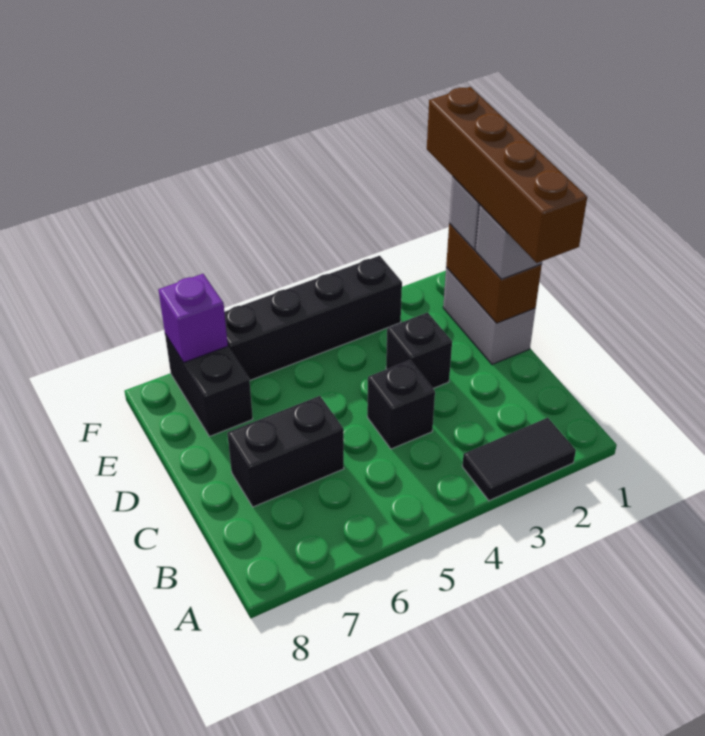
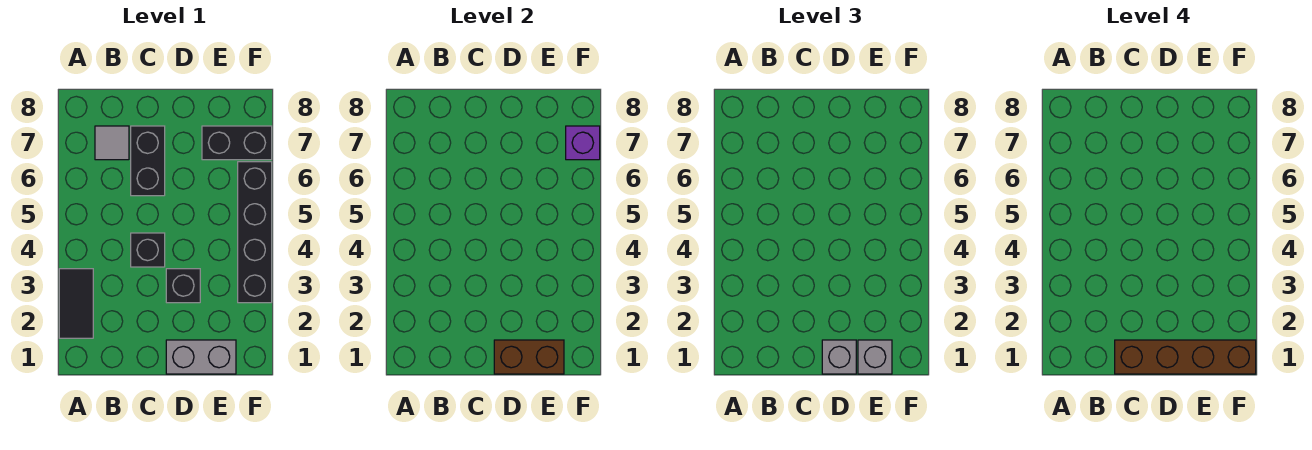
none -> grey 1x1 tile [95,126,129,160]

